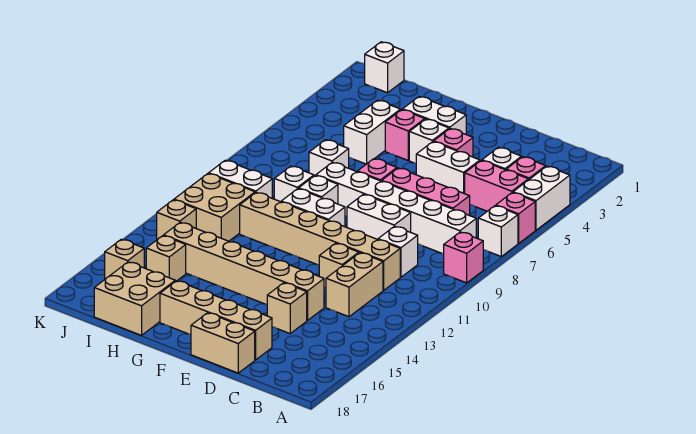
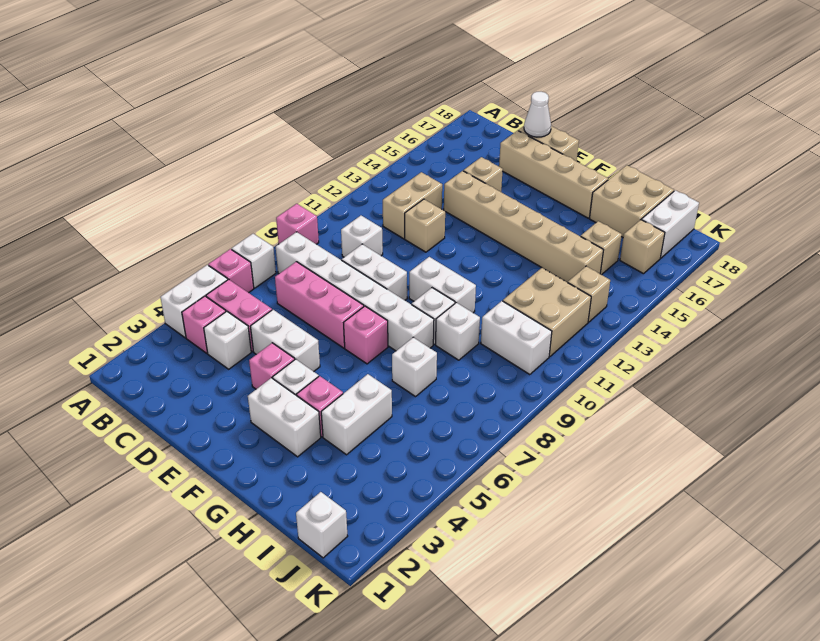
tan 1x6 brick [240,192,400,290] -> none
none -> white 1x1 cone [524,92,551,137]
none -> white 1x2 brick [642,190,699,258]

